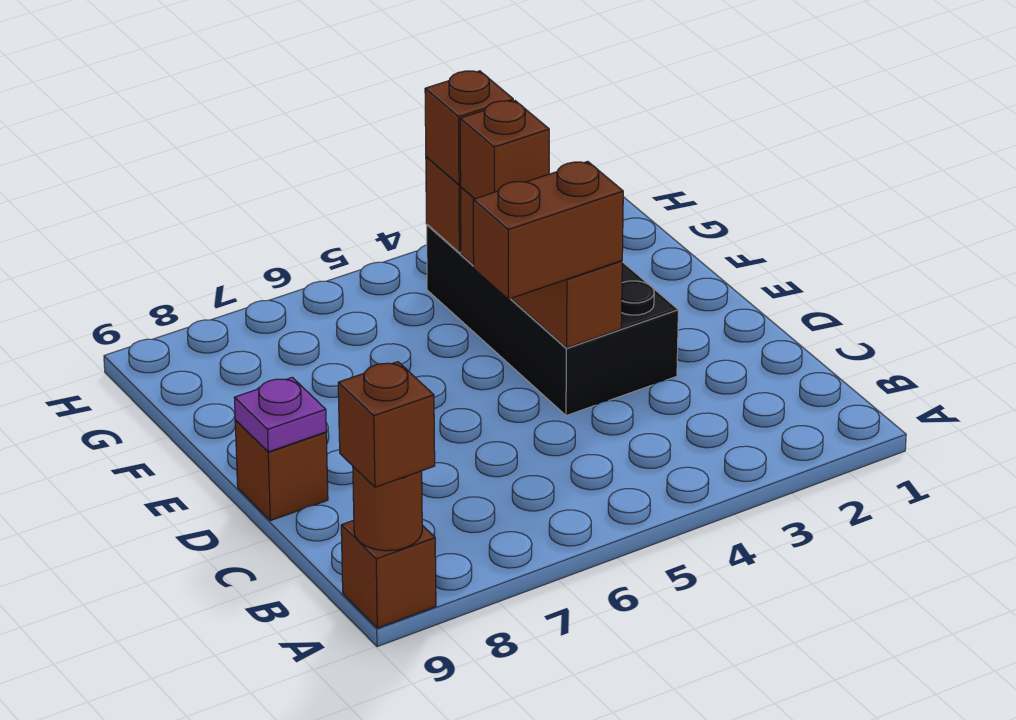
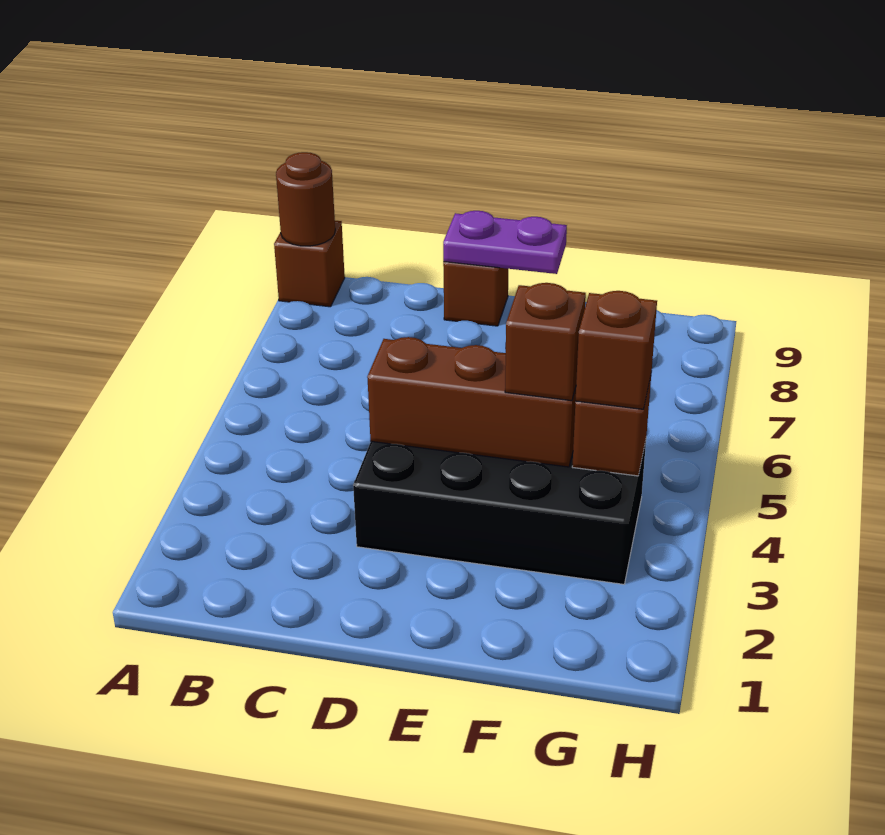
brown 1x1 brick [338,362,435,487] -> none
brown 1x2 brick [473,161,623,299] -> none
purple 1x1 plate [234,377,326,452] -> purple 1x2 plate [443,211,567,274]

